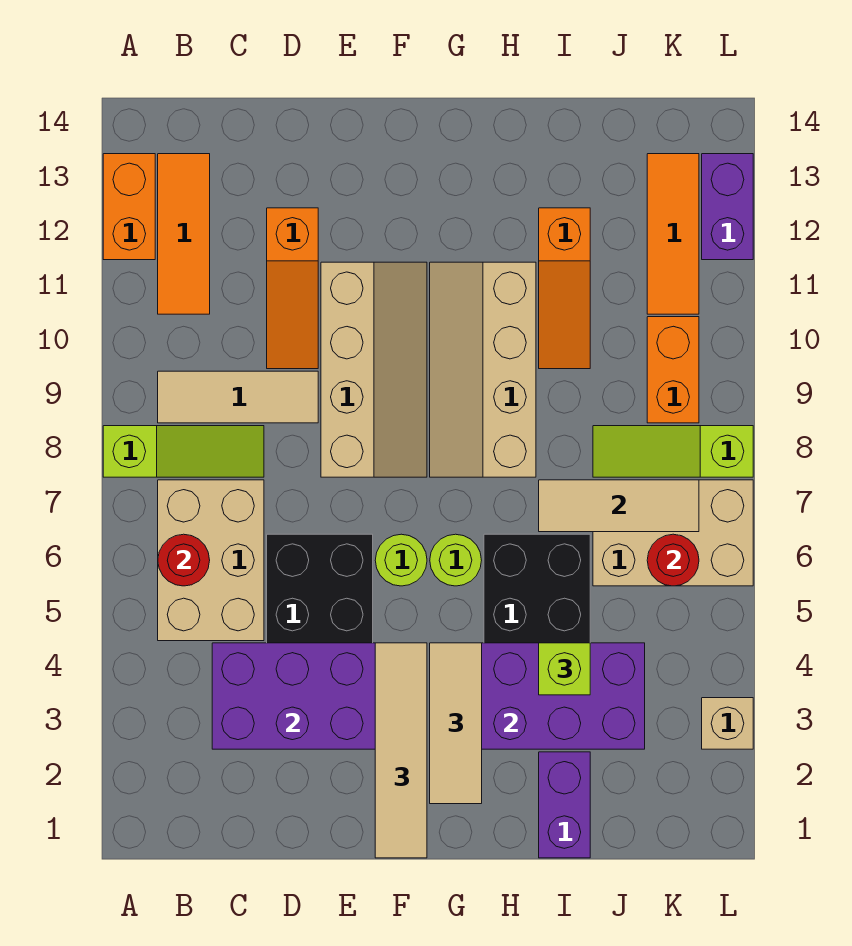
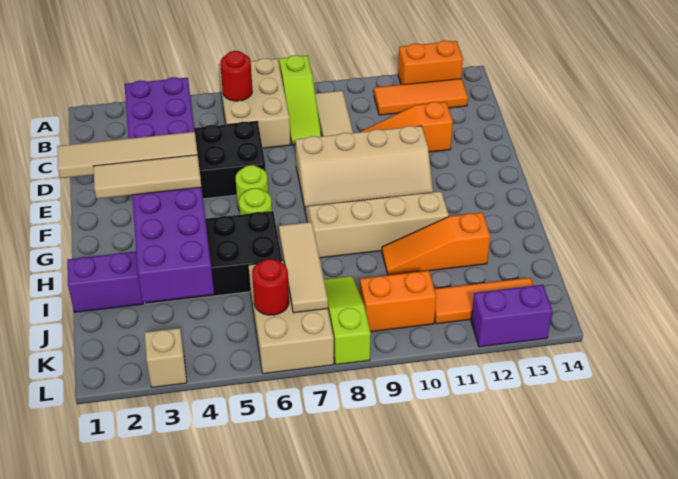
tan 2x3 brick [158,480,264,641] -> tan 2x3 brick turned to [219,58,291,148]
lime 1x1 brick [539,643,590,695] -> none

